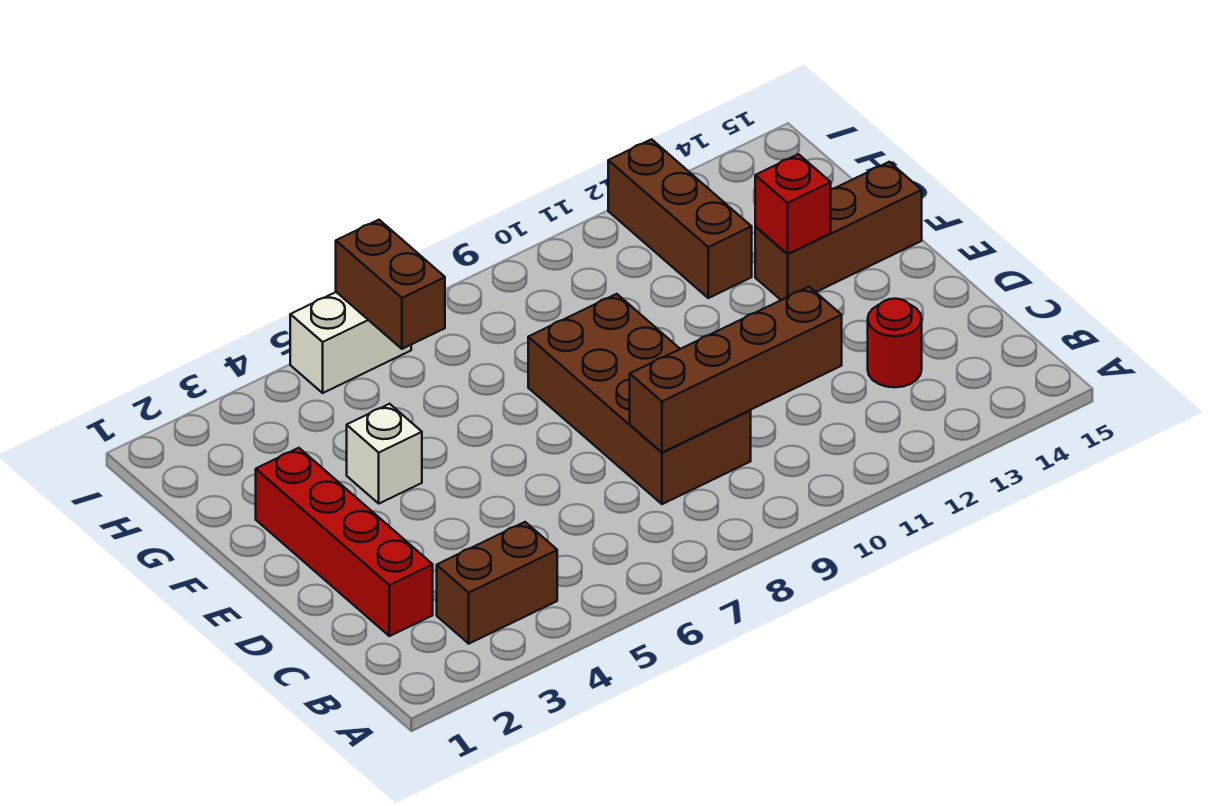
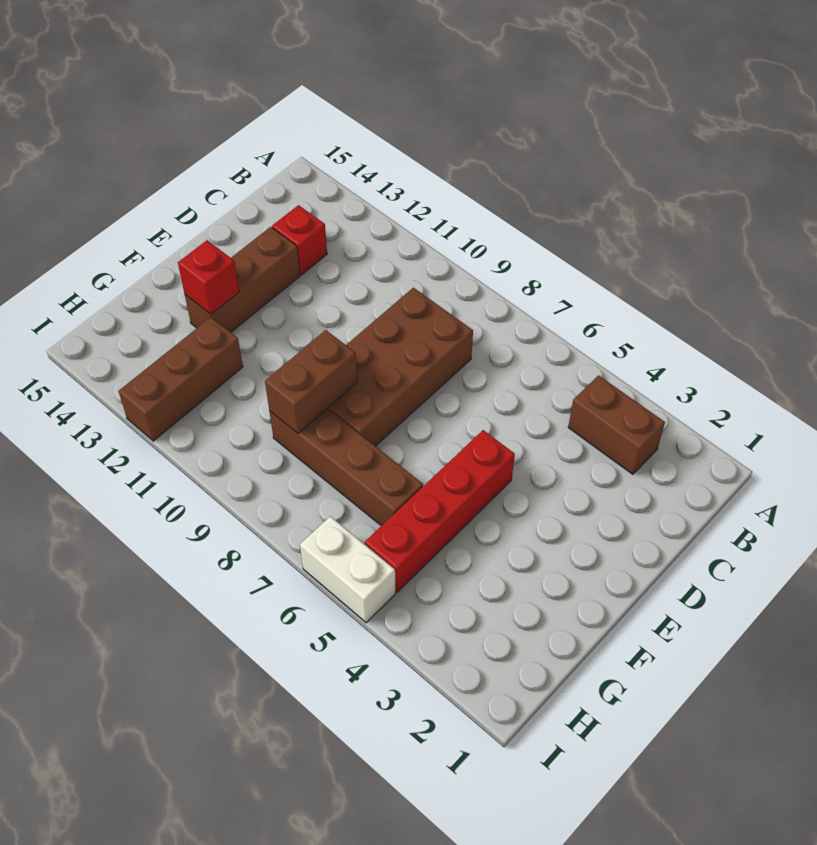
red 1x4 brick [256,448,433,636] -> red 1x4 brick moved to [365,430,515,592]
brown 1x4 brick [630,287,842,453] -> brown 1x4 brick moved to [269,409,423,526]
red 1x1 round brick [868,299,922,387] -> red 1x1 brick [272,205,327,275]
white 1x1 brick [347,404,422,504] -> none
brown 1x3 brick [755,162,922,300] -> brown 1x3 brick turned to [185,227,300,332]
brown 1x2 brick [336,220,445,349] -> brown 1x2 brick moved to [265,330,357,433]

